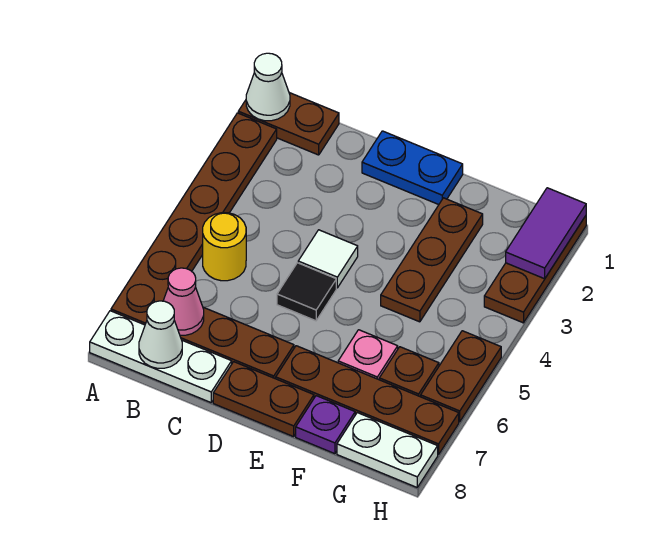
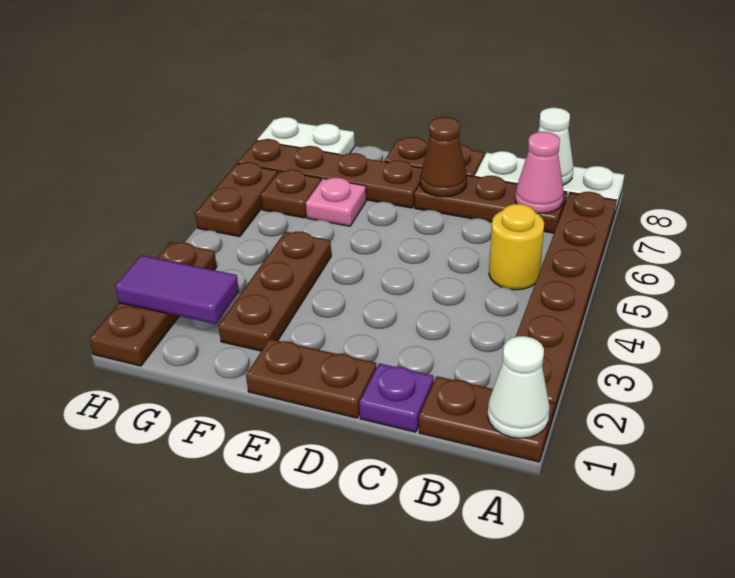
blue 1x2 plate [362,131,463,205] -> brown 1x2 plate [246,339,376,418]
white 1x1 tile [298,230,358,288] -> none
black 1x1 tile [277,263,336,321] -> none
none -> brown 1x1 cone [420,117,467,197]
purple 1x1 plate [296,396,355,454] -> purple 1x1 plate moved to [359,363,434,432]
purple 1x2 tile [506,188,586,279] -> purple 1x2 tile turned to [115,255,239,324]

